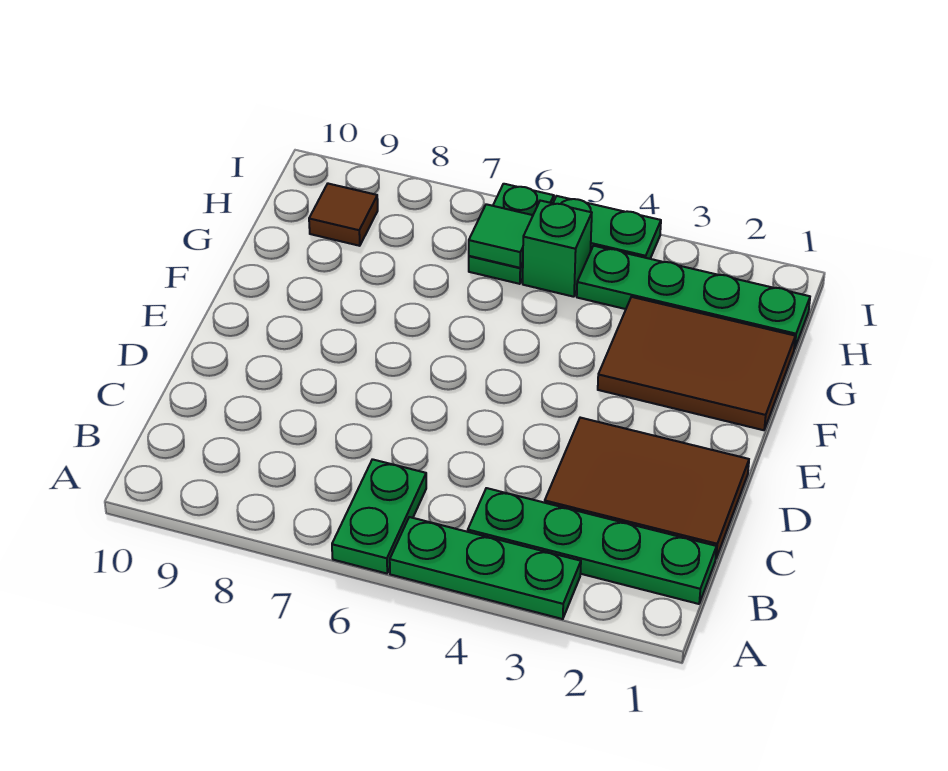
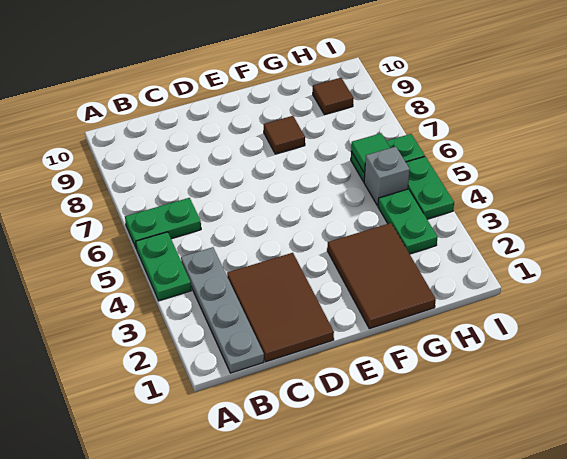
green 1x3 plate [390,517,581,619] -> green 1x2 plate [136,232,191,301]
green 1x4 plate [468,488,716,604] -> grey 1x4 plate [181,247,264,373]
none -> brown 1x1 tile [264,116,305,154]
green 1x4 plate [577,246,810,349] -> green 1x2 plate [378,189,438,254]
green 1x1 brick [523,201,592,297] -> grey 1x1 brick [364,147,410,206]

